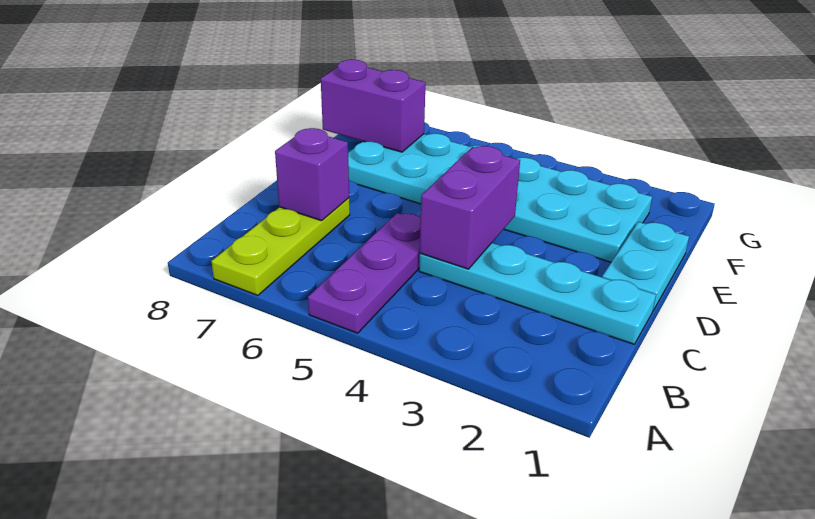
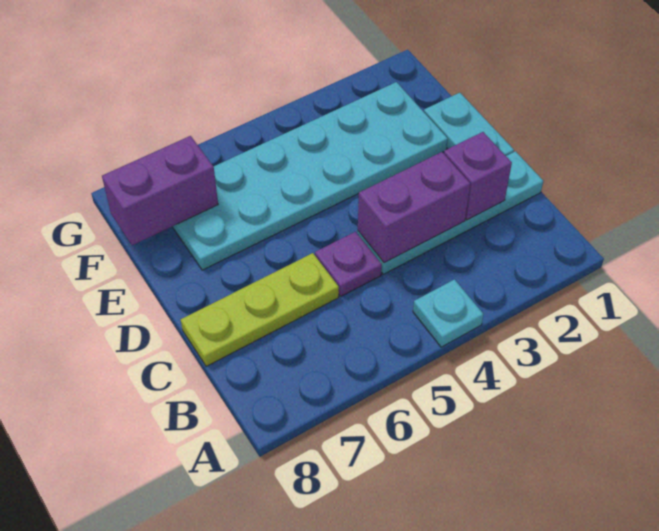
none -> cyan 1x1 plate [413,279,484,347]
purple 1x3 plate [308,213,421,333] -> purple 1x1 plate [315,232,382,296]
lime 1x3 plate [211,198,350,295] -> lime 1x3 plate turned to [181,253,339,366]
purple 1x2 brick [420,146,520,269] -> purple 1x2 brick turned to [358,152,470,263]
purple 1x1 brick [275,128,349,221] -> purple 1x1 brick moved to [444,132,512,220]

